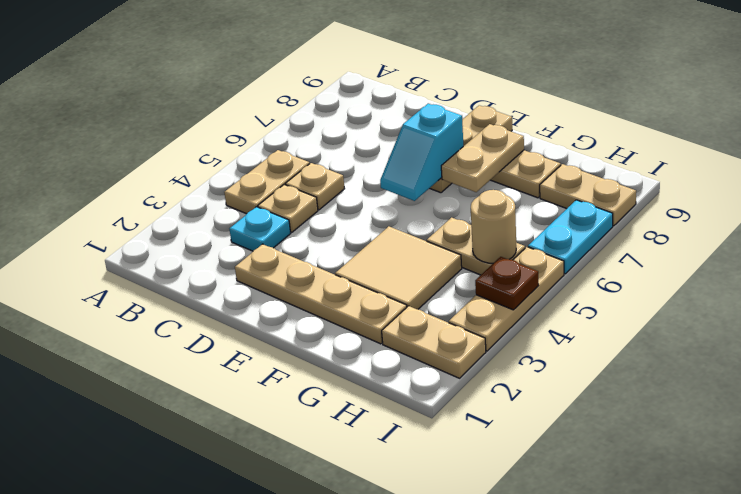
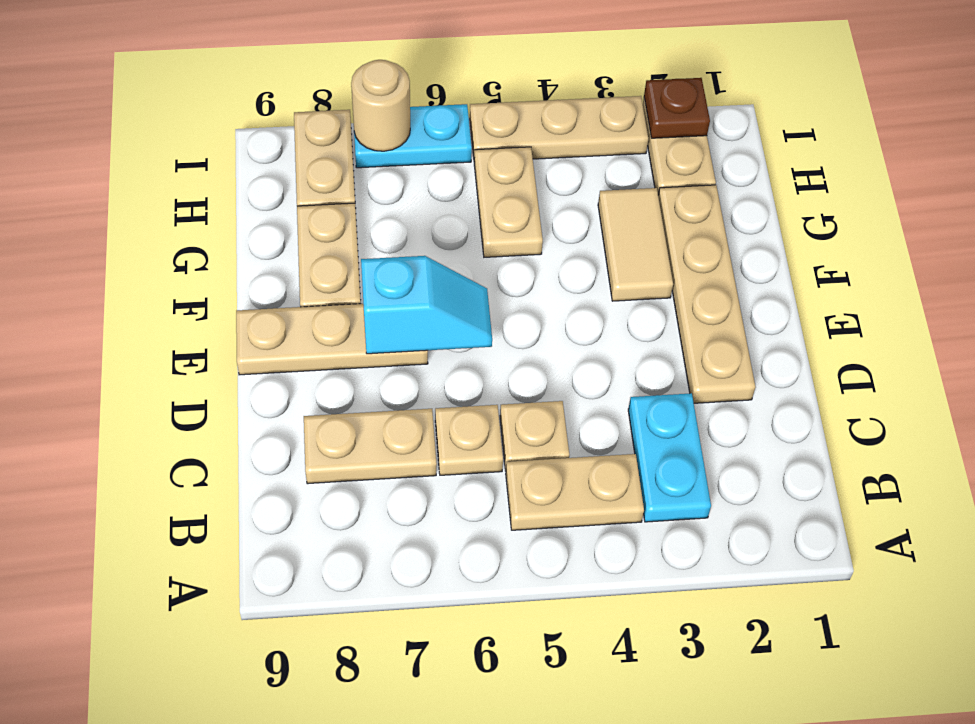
cyan 1x1 plate [230,207,291,251] -> cyan 1x2 plate [628,393,711,522]
tan 1x1 plate [258,185,318,232] -> tan 1x1 plate moved to [435,405,503,475]
tan 2x2 tile [335,226,462,309] -> tan 1x2 tile [598,188,673,301]
tan 1x2 plate [441,124,524,192] -> tan 1x2 plate moved to [304,409,437,484]
tan 1x1 round brick [471,190,516,263] -> tan 1x1 round brick moved to [351,60,410,151]
brown 1x1 plate [475,257,539,310] -> brown 1x1 plate moved to [644,78,710,138]

